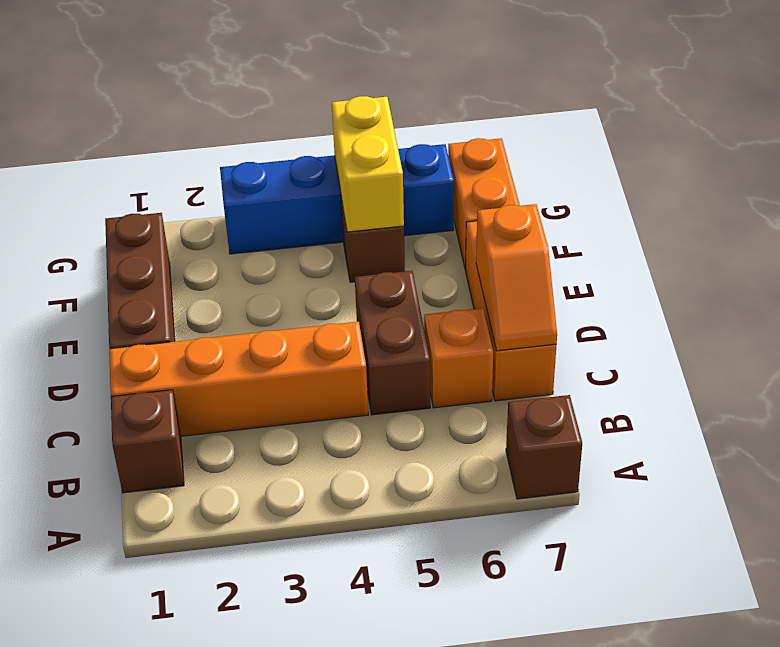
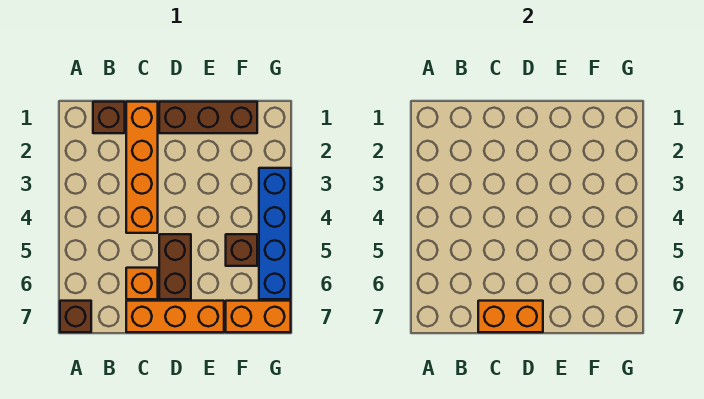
brown 1x2 brick [355,271,430,415] -> brown 1x2 brick turned to [159,234,191,299]
orange 1x2 slope [476,204,557,351] -> orange 1x2 brick [478,301,543,332]
yellow 1x2 brick [332,96,404,232] -> none

